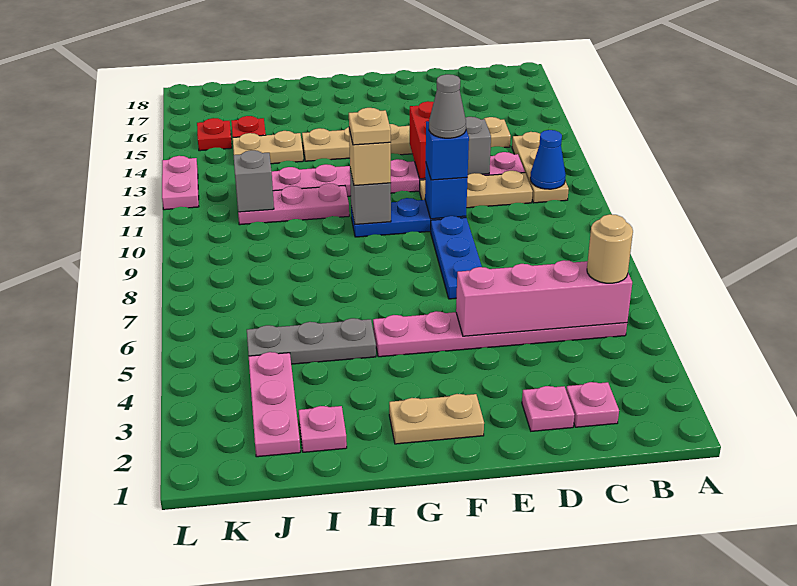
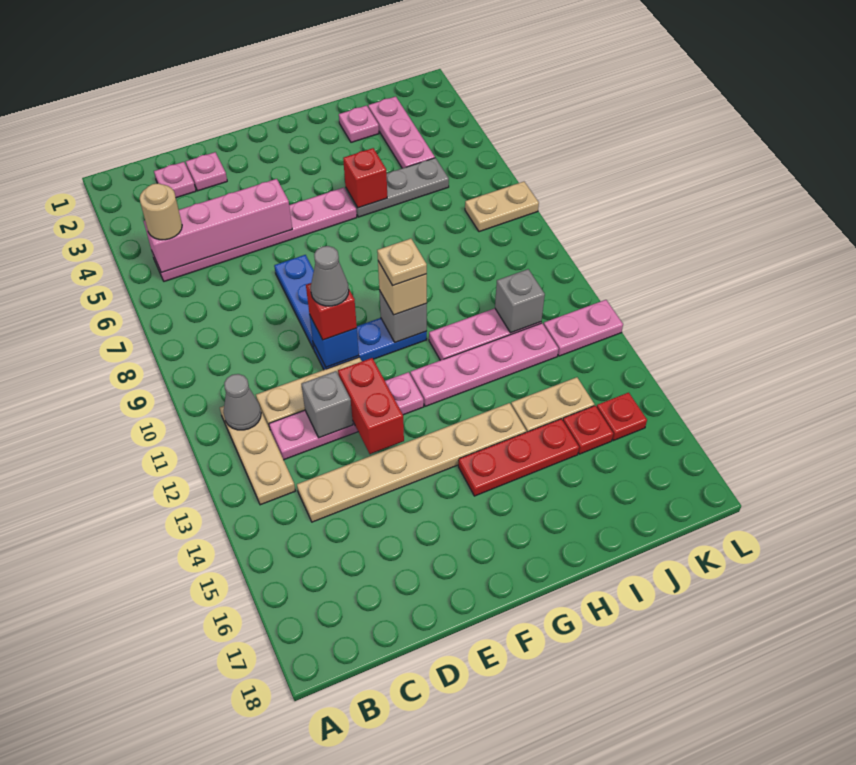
blue 1x1 cone [530,130,566,189] -> grey 1x1 cone [224,374,261,430]
blue 1x1 brick [426,121,469,180] -> red 1x1 brick [306,283,357,340]
tan 1x2 plate [389,394,484,444] -> tan 1x2 plate moved to [465,182,539,232]
none -> red 1x3 plate [458,419,579,496]
none -> red 1x1 brick [343,148,387,208]
pink 1x2 plate [162,156,199,210] -> pink 1x2 plate turned to [544,300,623,356]

